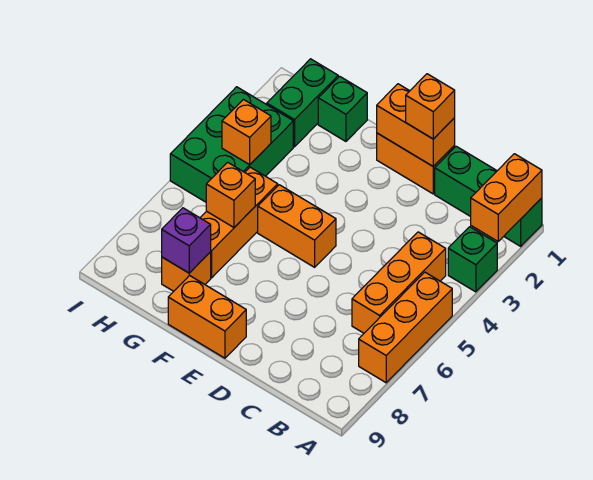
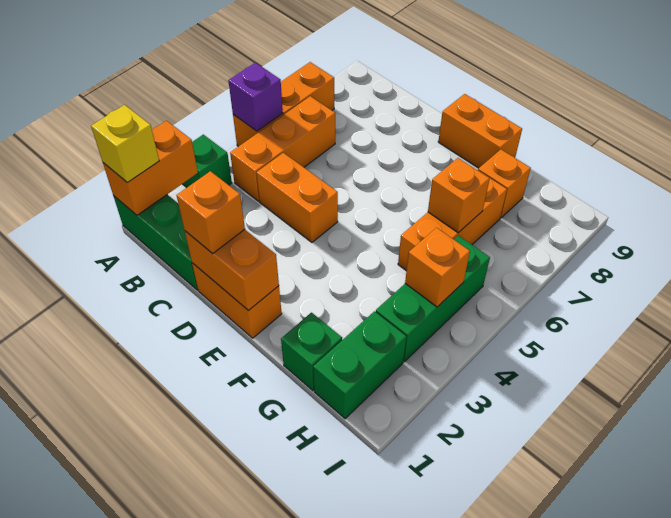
none -> yellow 1x1 brick [91,105,159,183]
orange 1x2 brick [258,185,336,267] -> orange 1x2 brick moved to [257,153,338,242]
purple 1x1 brick [162,208,211,273] -> purple 1x1 brick moved to [228,63,283,131]
green 2x3 brick [170,87,293,202] -> green 1x3 brick [376,236,490,362]

